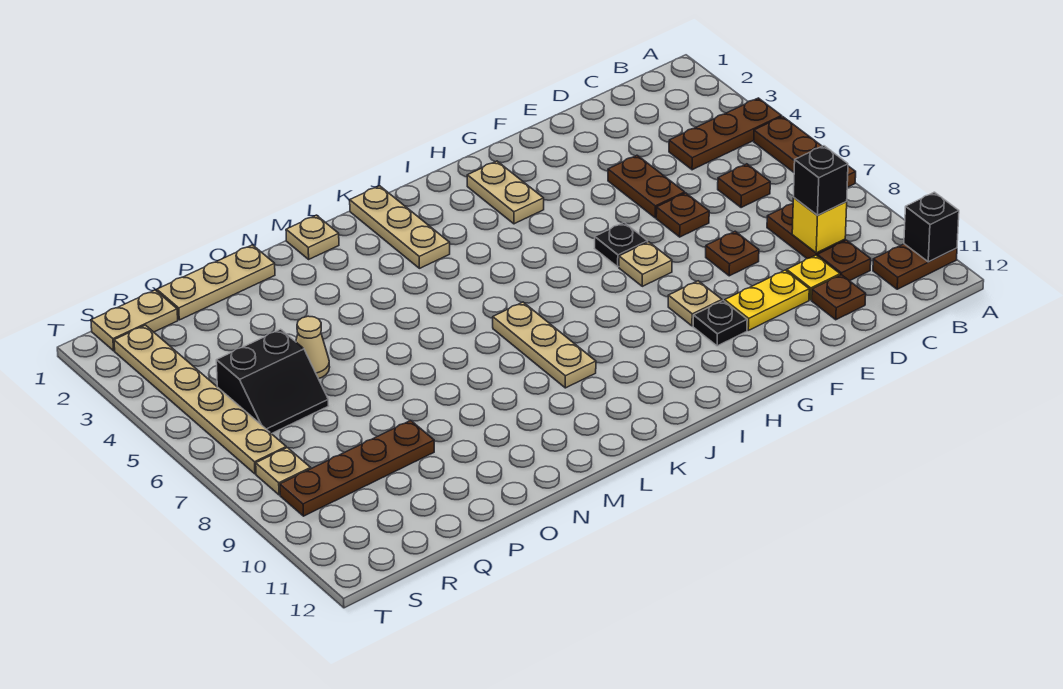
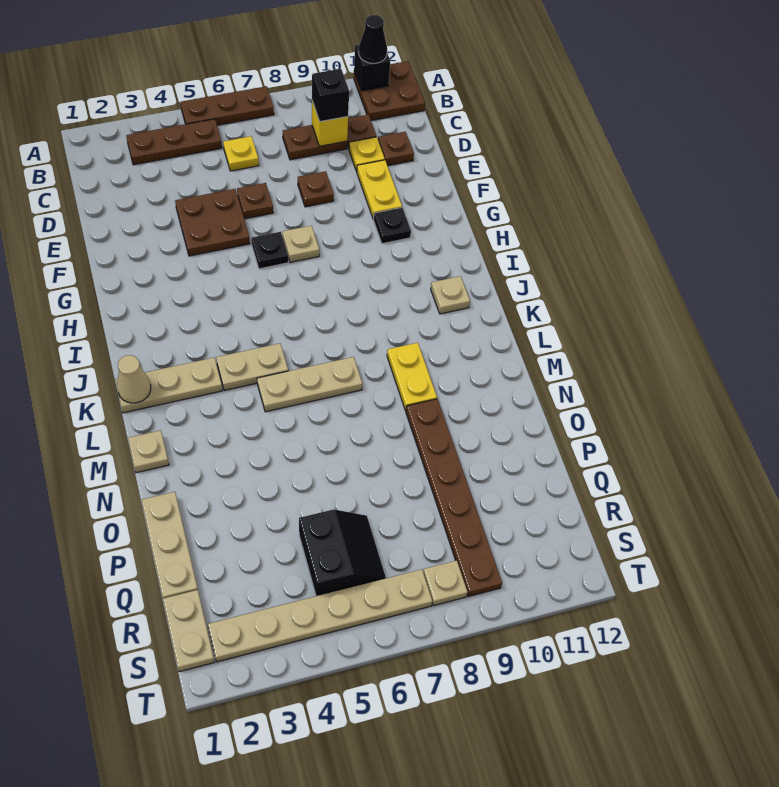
brown 1x3 plate [669,98,782,170] -> brown 1x3 plate turned to [126,119,222,165]
brown 1x2 plate [873,244,957,289] -> brown 2x2 plate [354,61,425,121]
none -> black 1x1 cone [358,15,387,63]
brown 1x1 plate [718,164,770,208] -> yellow 1x1 plate [223,136,259,171]
brown 1x2 plate [608,155,685,218] -> brown 2x2 plate [175,189,250,256]
tan 1x1 plate [668,281,722,326] -> tan 1x1 plate moved to [431,276,470,314]
tan 1x2 plate [467,161,544,224] -> tan 1x2 plate moved to [216,343,288,391]
tan 1x3 plate [493,302,596,388] -> tan 1x3 plate moved to [257,357,362,412]
none -> yellow 1x2 plate [387,343,437,411]
tan 1x1 cone [296,316,330,379] -> tan 1x1 cone moved to [117,355,151,403]
brown 1x4 plate [280,420,434,516] -> brown 1x6 plate [406,399,502,597]

